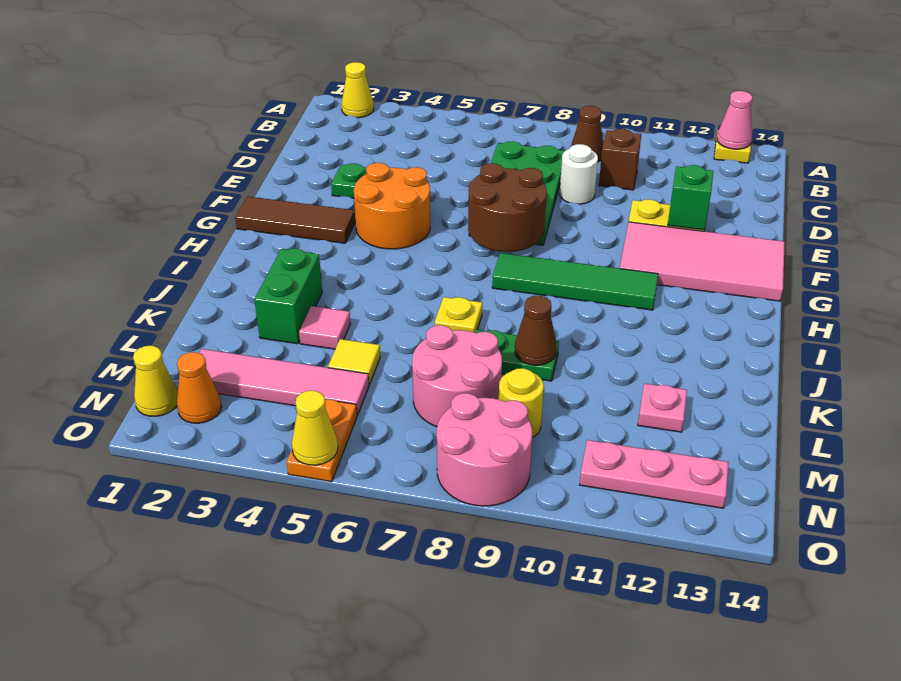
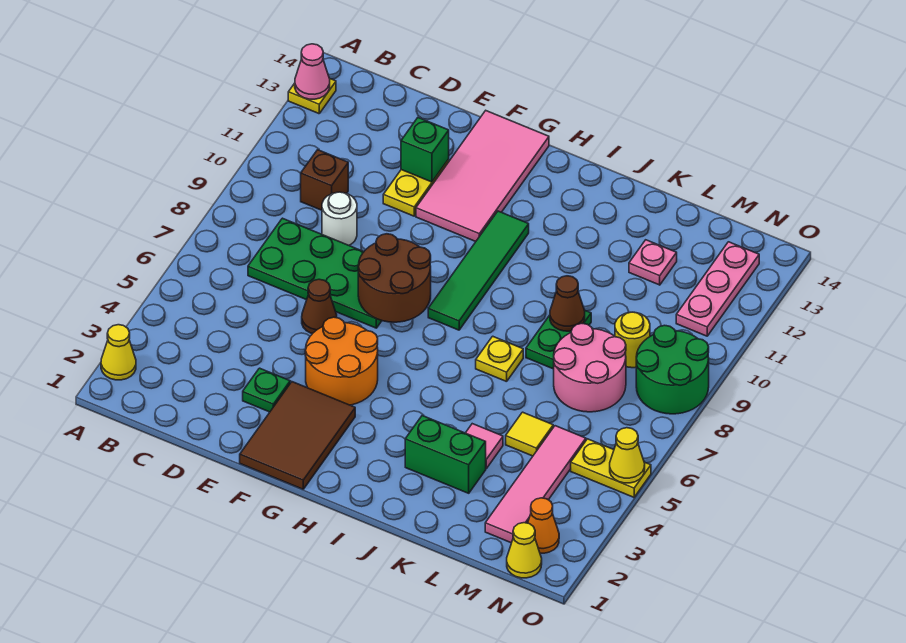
brown 1x1 cone [571,106,603,162] -> brown 1x1 cone moved to [302,279,337,334]
brown 1x3 tile [235,196,355,243] -> brown 2x3 tile [240,382,355,489]
orange 1x2 plate [287,400,357,482] -> yellow 1x2 plate [571,439,651,497]
pink 2x2 round brick [437,393,532,506] -> green 2x2 round brick [636,325,709,414]

